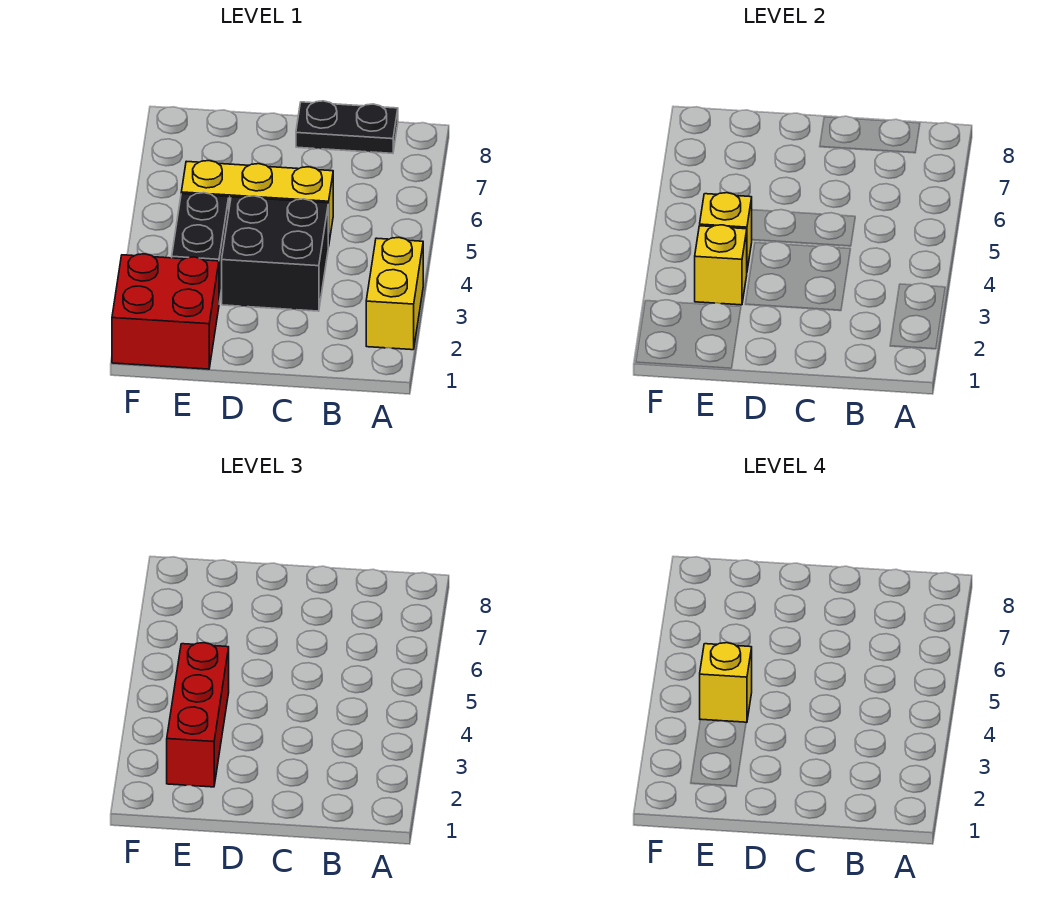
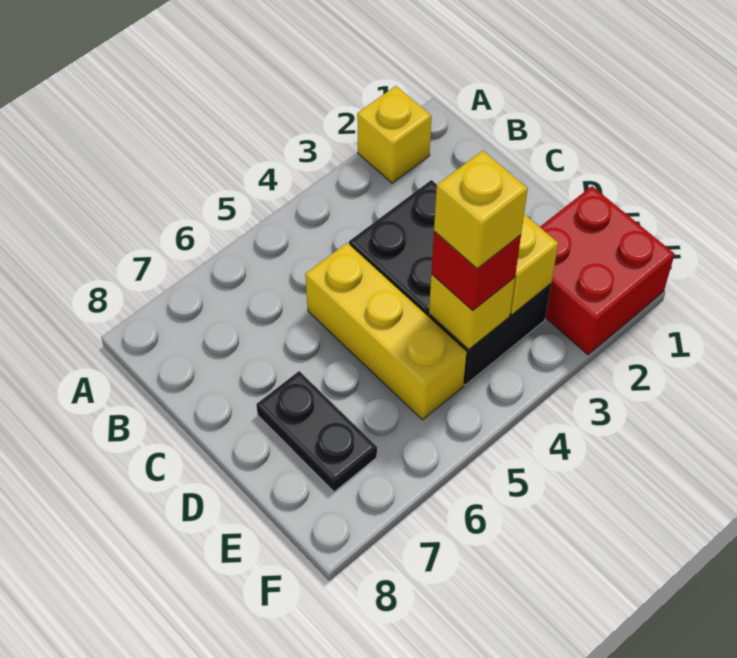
yellow 1x2 brick [366,237,423,350] -> yellow 1x1 brick [357,86,432,183]
black 1x2 plate [296,101,398,153] -> black 1x2 plate moved to [256,371,377,492]
red 1x3 brick [167,643,229,787] -> red 1x1 brick [431,232,521,311]

